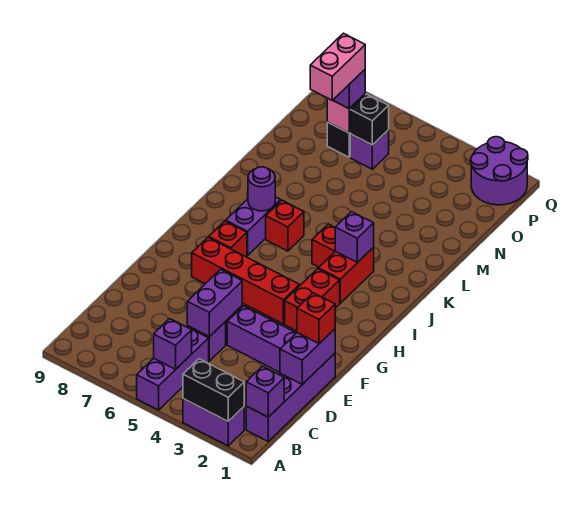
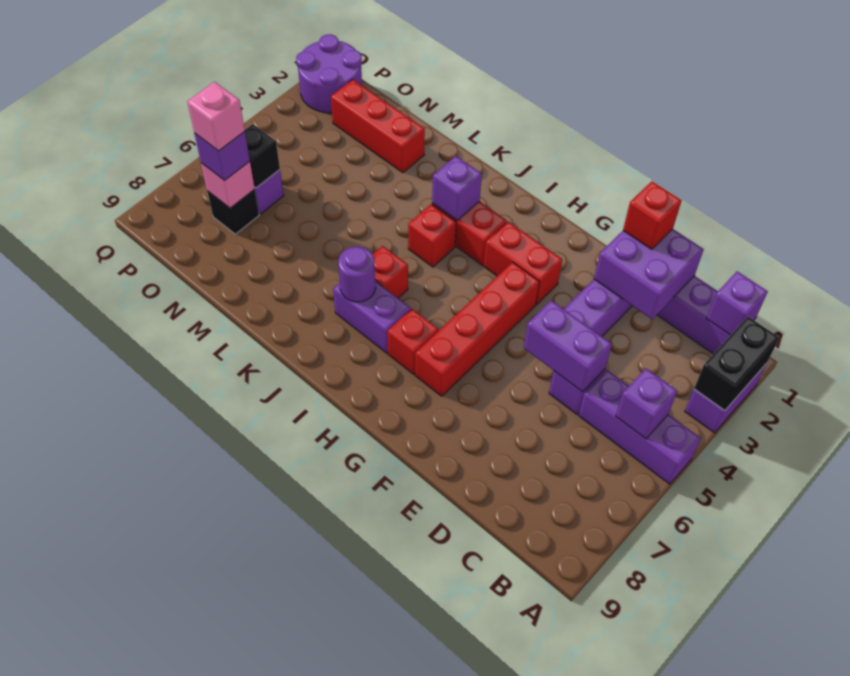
purple 1x2 brick [280,329,335,384] -> purple 2x2 brick [594,229,704,319]
none -> red 1x3 brick [331,79,425,173]
pink 1x2 brick [310,33,365,101] -> pink 1x1 brick [187,82,245,151]

